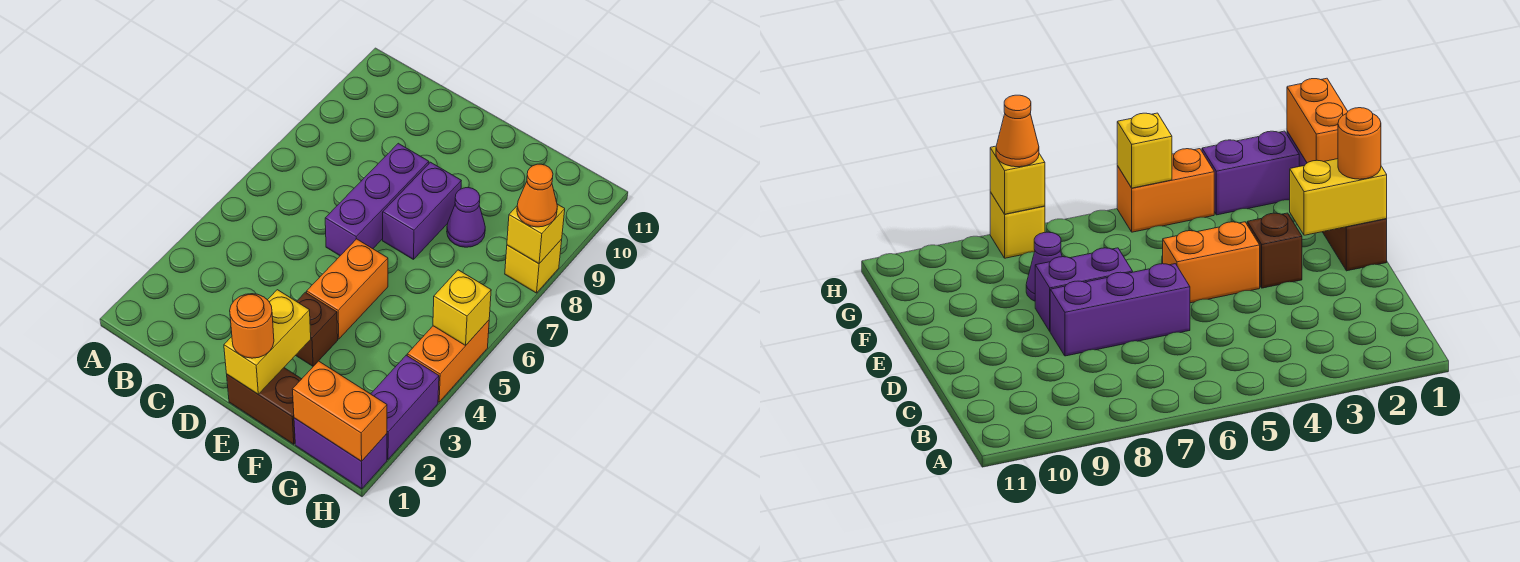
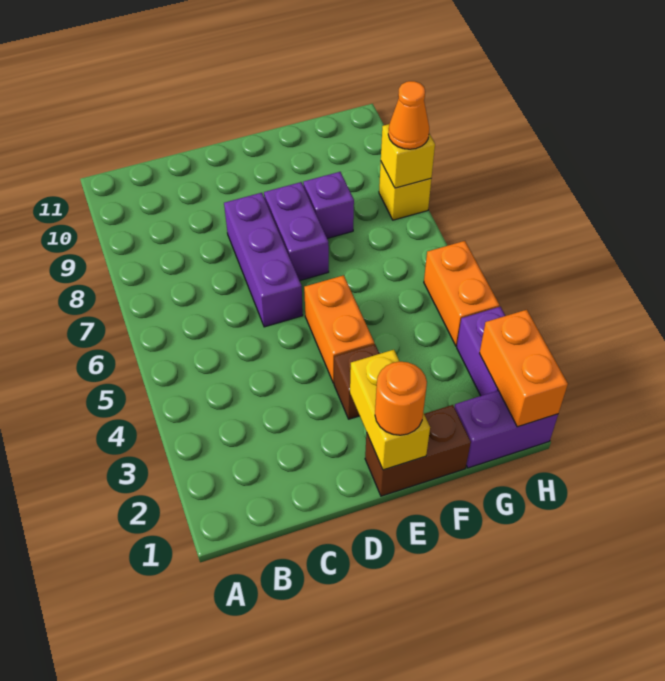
purple 1x1 cone [447,188,485,247] -> purple 1x1 brick [303,172,354,239]
orange 1x2 brick [292,361,387,461] -> orange 1x2 brick turned to [479,310,568,427]
yellow 1x1 brick [433,270,491,345] -> none

